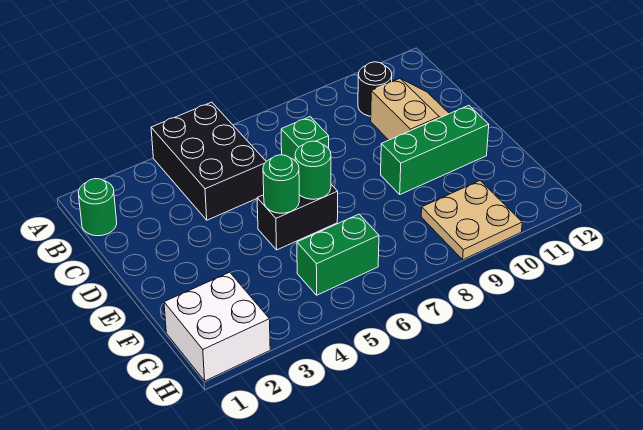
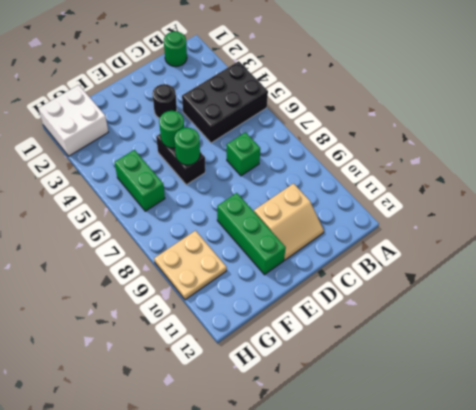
black 1x1 round brick [358,62,392,116] -> black 1x1 round brick moved to [152,84,177,118]

